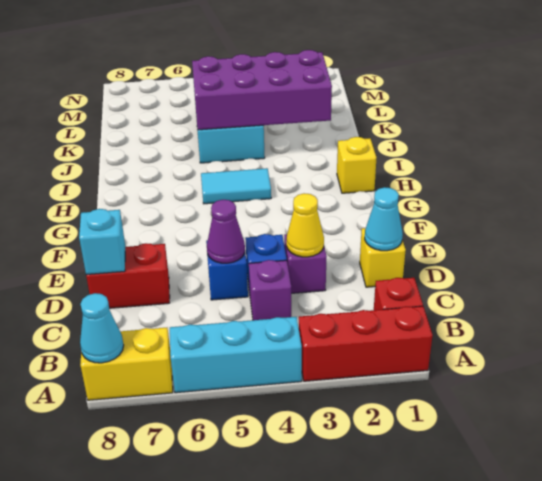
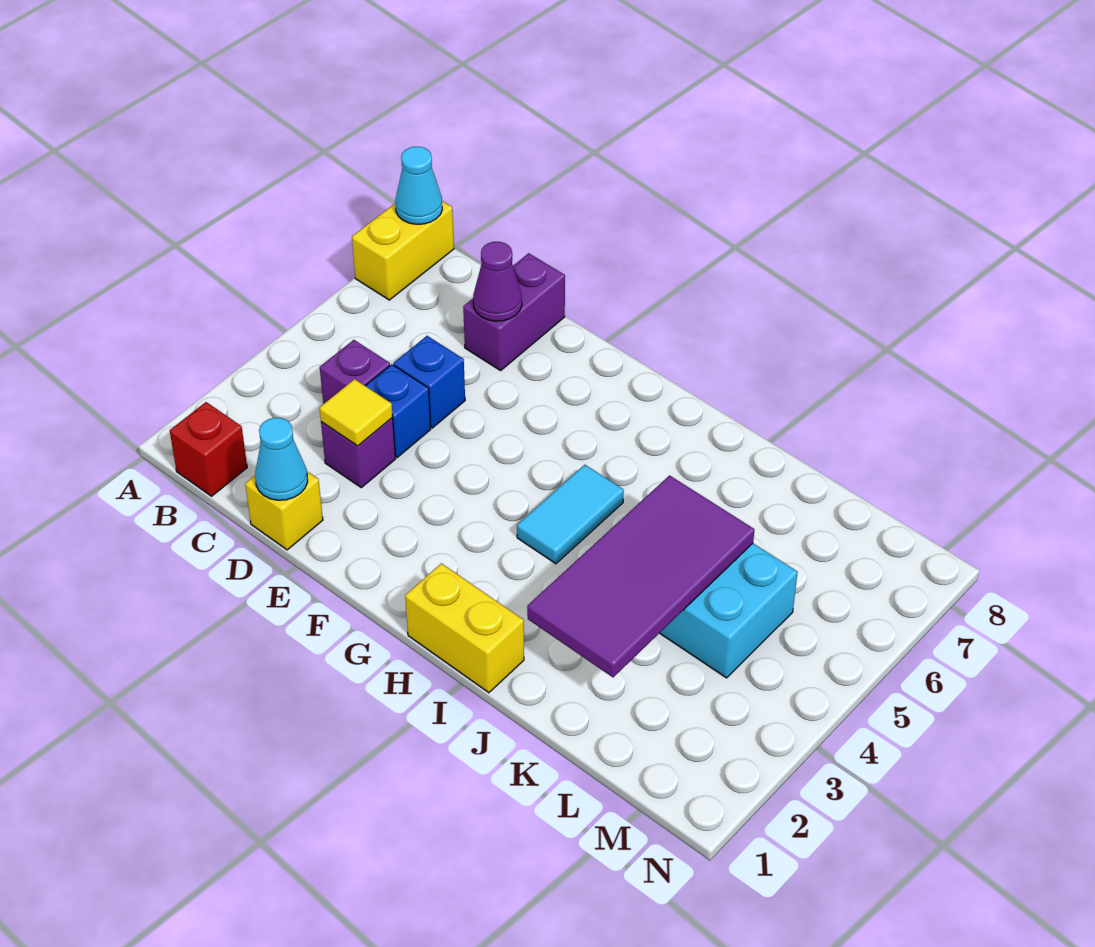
red 1x3 brick [299,306,433,381] -> none
cyan 1x3 brick [170,317,302,393] -> none
yellow 1x1 cone [286,193,324,257] -> yellow 1x1 tile [320,379,393,446]
purple 1x1 cone [207,200,245,263] -> purple 1x1 cone moved to [473,242,522,321]
red 1x2 brick [86,243,170,308] -> purple 1x2 brick [463,253,565,371]
cyan 1x1 brick [79,209,125,275] -> none
yellow 1x1 brick [337,137,377,193] -> yellow 1x2 brick [405,563,524,693]
purple 2x4 brick [192,50,332,130] -> purple 2x4 tile [527,475,754,677]

